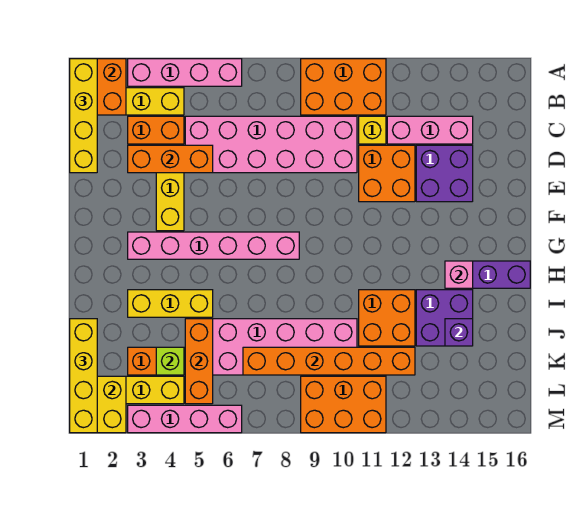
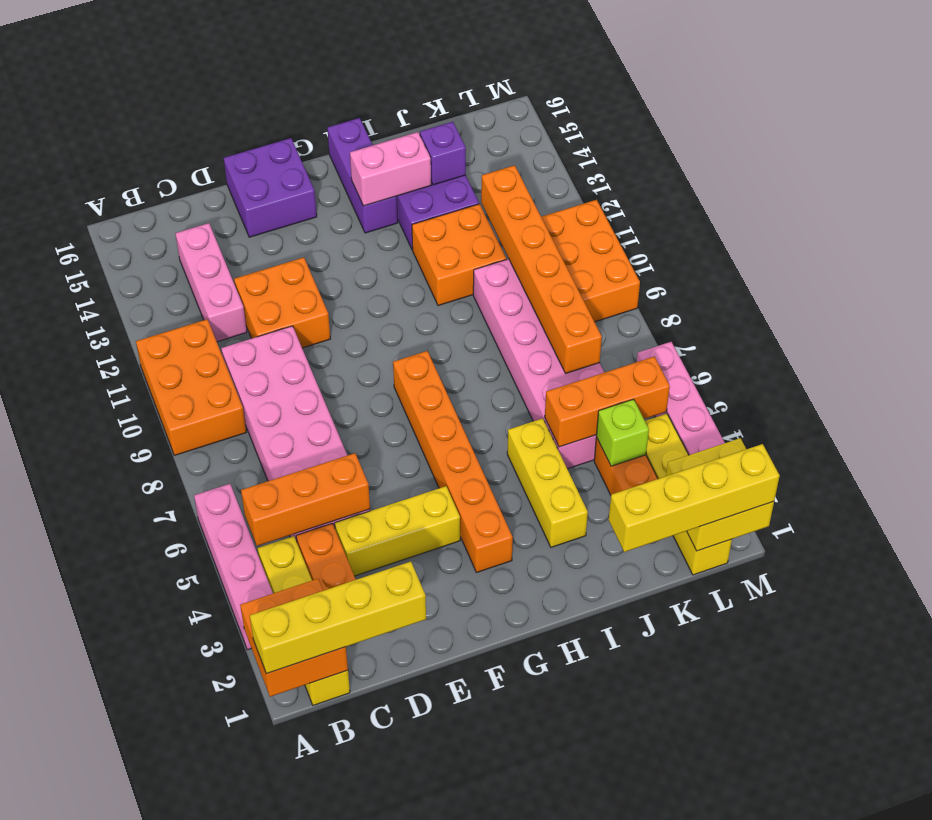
yellow 1x1 brick [359,116,386,144] -> none
orange 1x3 brick [128,145,213,173] -> orange 1x3 brick turned to [241,453,370,546]
purple 2x2 brick [416,145,473,202] -> purple 2x2 brick moved to [224,138,317,237]
pink 1x6 brick [128,232,299,259] -> orange 1x6 brick [393,351,513,573]
pink 1x1 brick [445,261,473,288] -> pink 1x2 brick [350,132,431,206]

